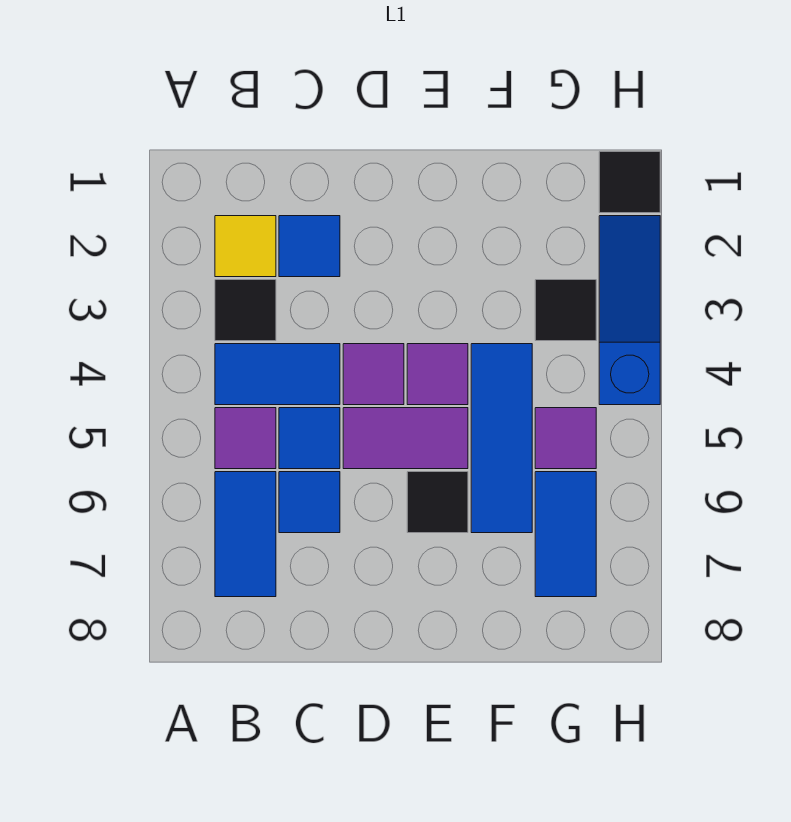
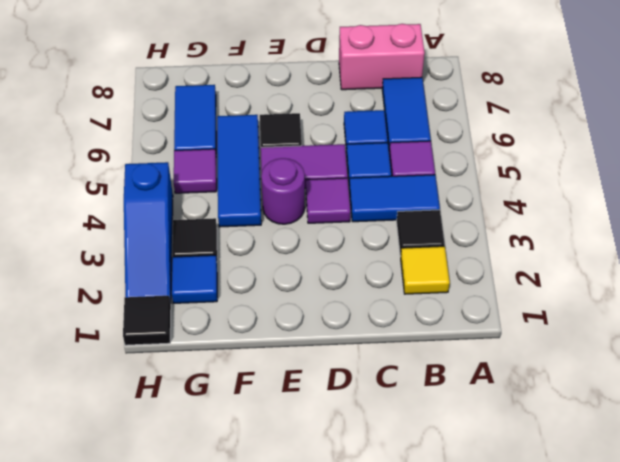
none -> pink 1x2 brick [339,24,425,90]
blue 1x1 tile [279,216,340,277] -> blue 1x1 tile moved to [172,255,217,303]
purple 1x1 tile [407,344,468,405] -> purple 1x1 round brick [261,158,305,224]

